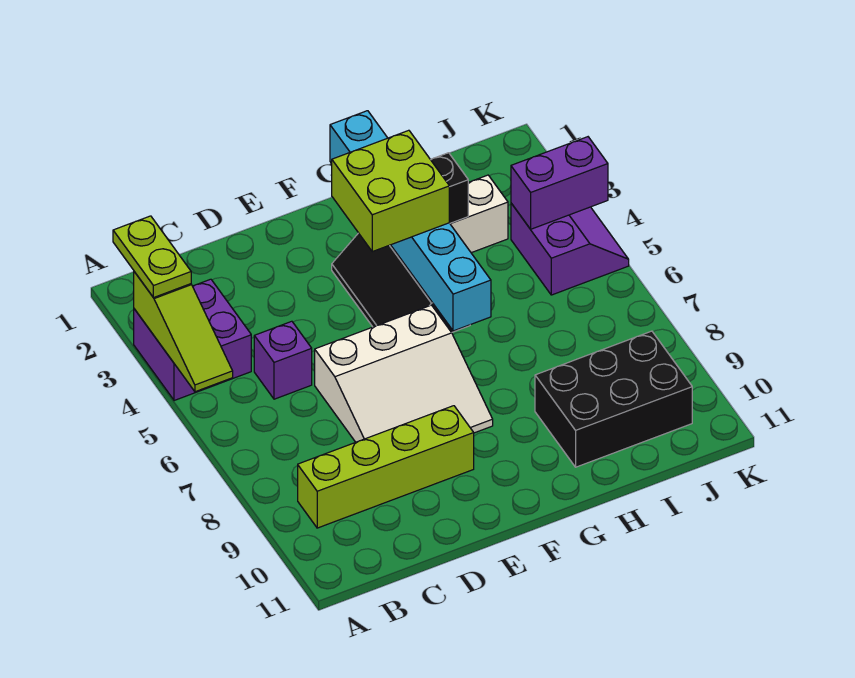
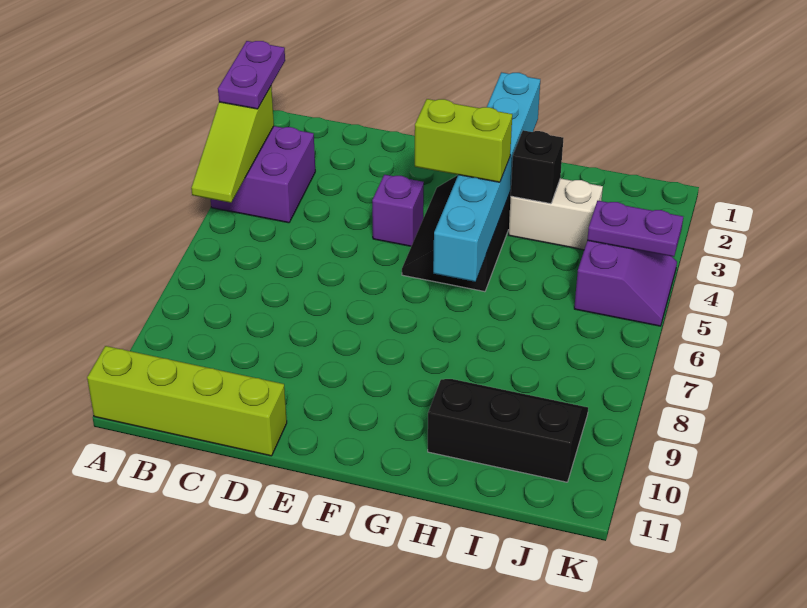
lime 1x2 plate [113,216,191,298] -> purple 1x2 plate [218,41,285,109]
lime 1x4 brick [298,406,474,528] -> lime 1x4 brick moved to [87,346,287,456]
purple 1x1 brick [254,321,312,399] -> purple 1x1 brick moved to [372,175,424,246]
white 3x3 slope [315,305,493,442] -> none
lime 2x2 brick [332,130,449,252] -> lime 1x2 brick [415,99,512,182]
black 2x3 brick [535,331,692,467] -> black 2x3 slope [428,379,588,482]
purple 1x2 brick [511,137,608,229] -> purple 1x2 plate [587,201,683,257]

